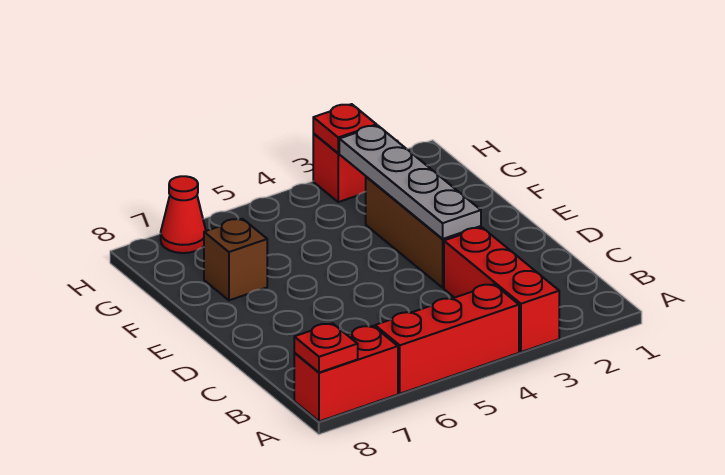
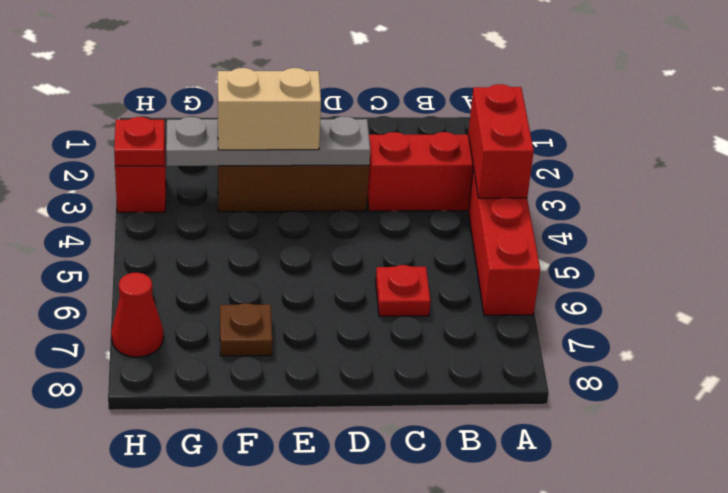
red 1x2 brick [294,326,398,421] -> red 1x2 brick moved to [468,84,534,198]
red 1x1 plate [294,323,358,373] -> red 1x1 plate moved to [376,265,430,316]
none -> tan 1x2 brick [218,68,321,150]
brown 1x1 brick [204,219,267,300] -> brown 1x1 plate [220,303,272,356]

